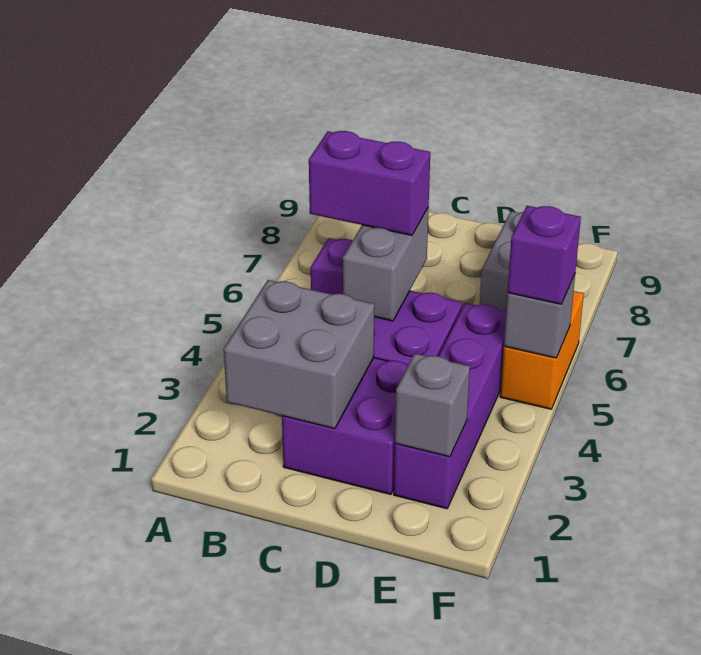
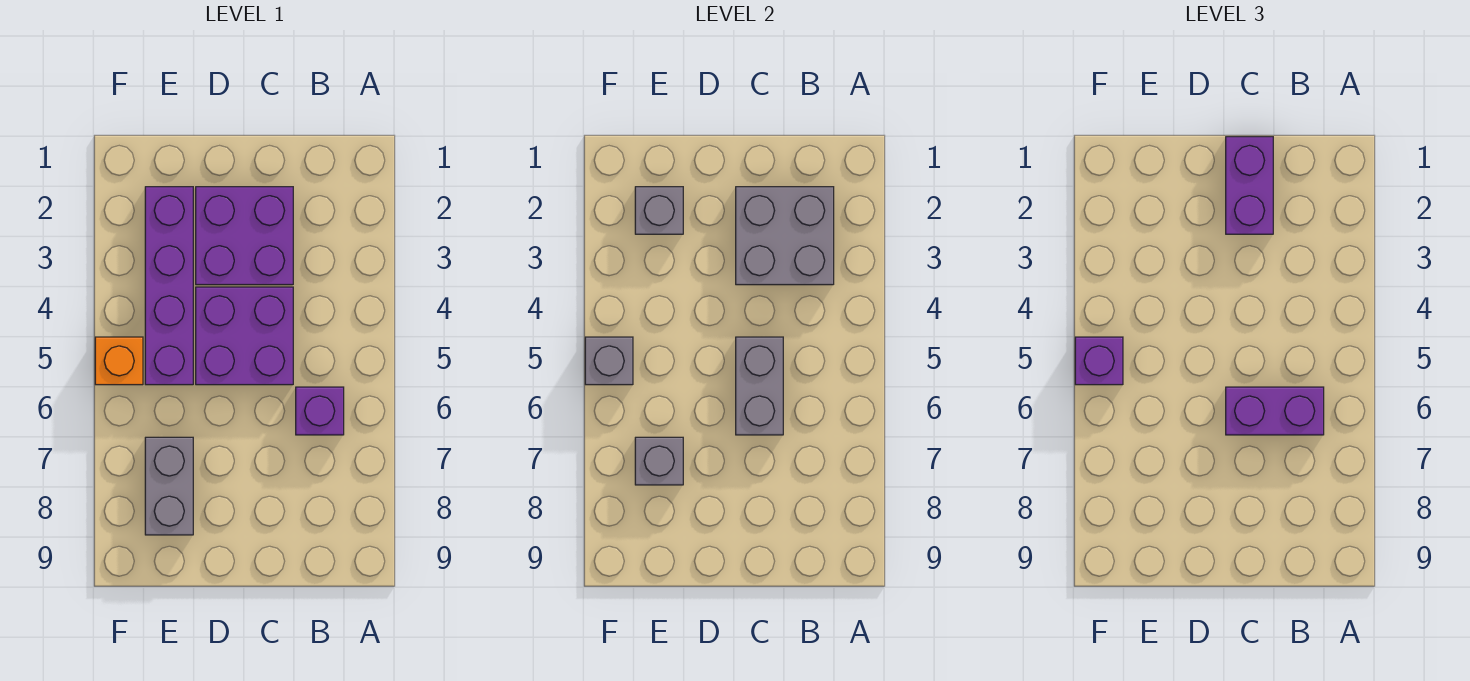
none -> purple 1x2 brick [1226,137,1273,234]
none -> grey 1x1 brick [635,437,683,485]
orange 1x2 brick [500,291,584,409] -> orange 1x1 brick [95,337,143,385]

